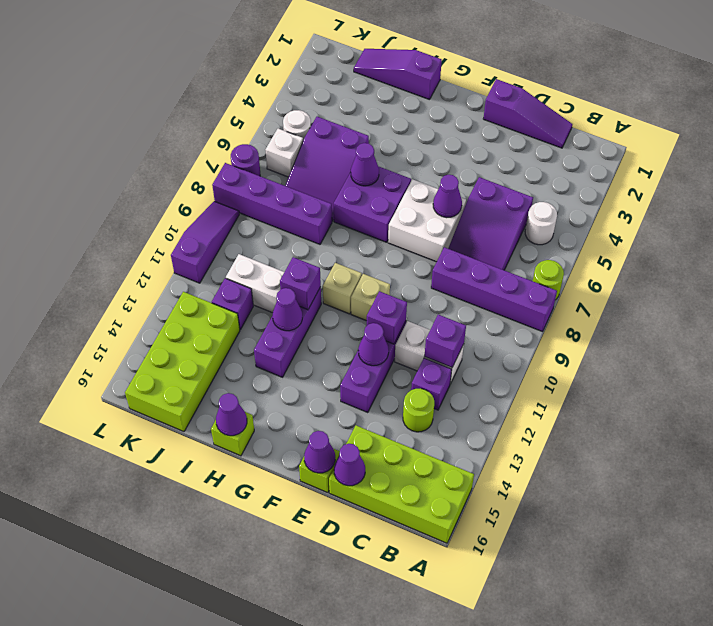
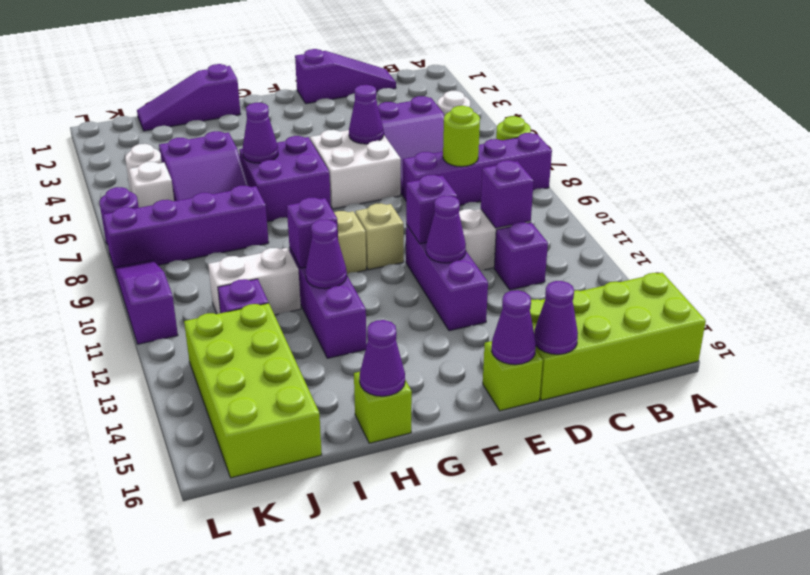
lime 1x1 round brick [403,389,434,432] -> lime 1x1 round brick moved to [443,106,480,167]

